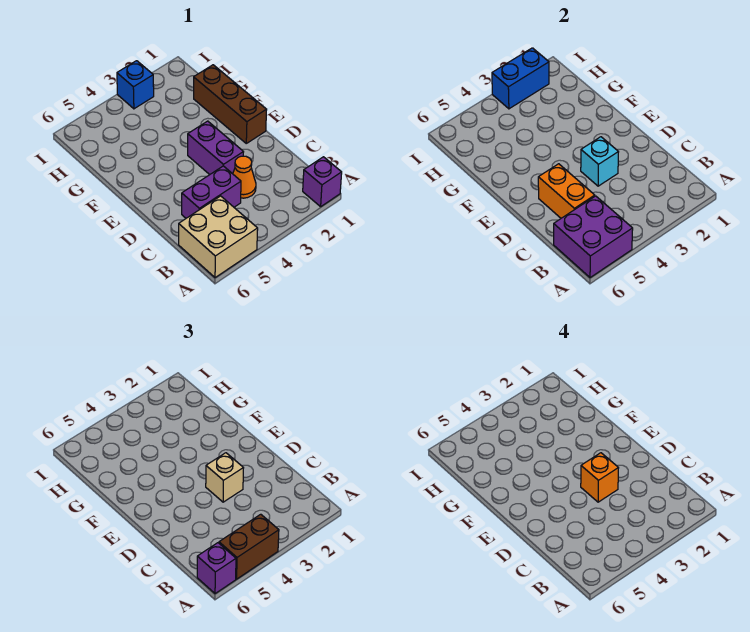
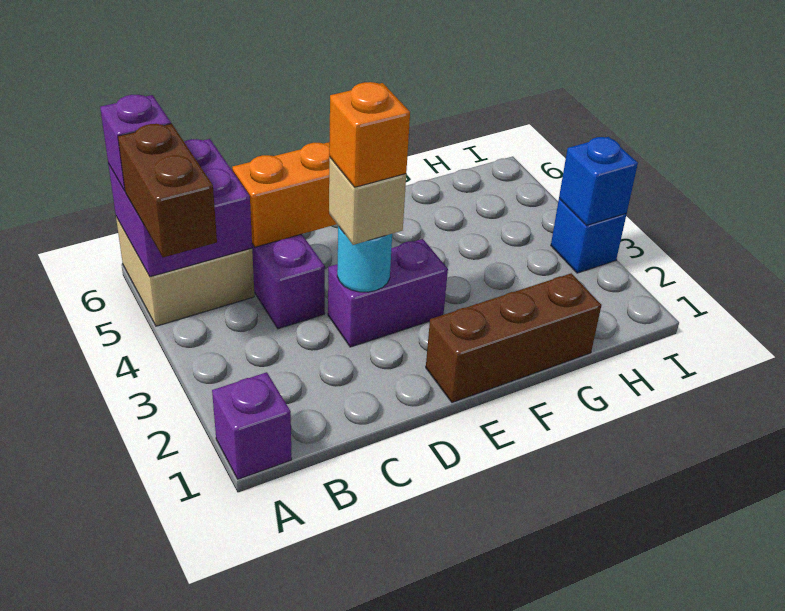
orange 1x1 cone [233,156,256,198] -> none
cyan 1x1 brick [581,137,618,186] -> cyan 1x1 round brick [337,226,392,292]
blue 1x2 brick [492,48,549,109] -> blue 1x1 brick [559,137,638,225]

